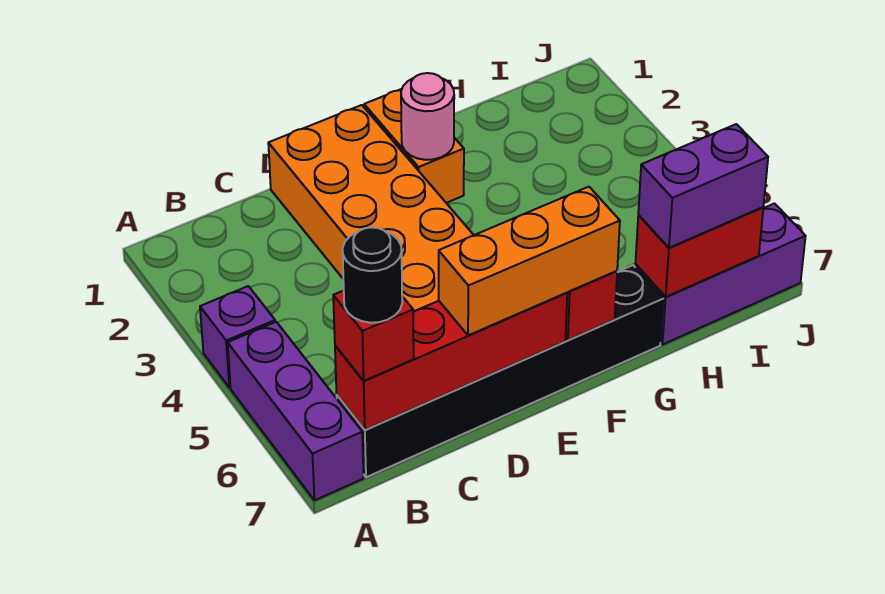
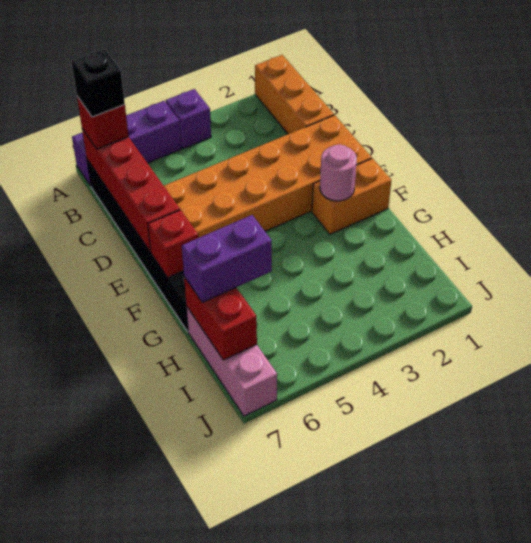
black 1x1 round brick [343,227,402,323] -> black 1x1 brick [72,49,125,117]
orange 1x3 brick [439,187,620,335] -> orange 1x3 brick moved to [255,55,334,134]
purple 1x3 brick [635,204,806,345] -> pink 1x3 brick [187,307,277,416]
purple 1x2 brick [638,124,768,248] -> purple 1x2 brick turned to [182,215,272,303]

